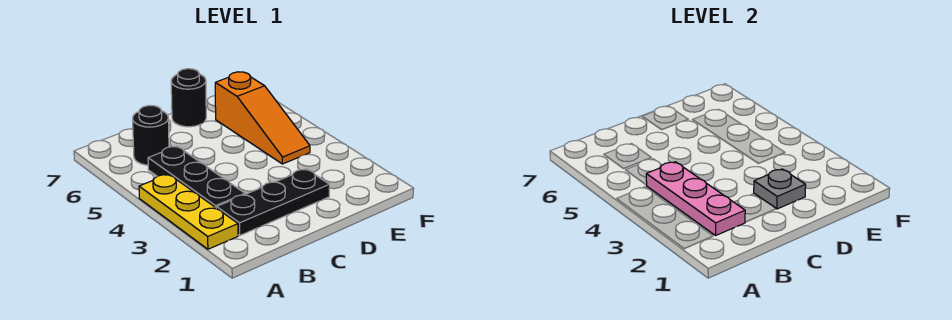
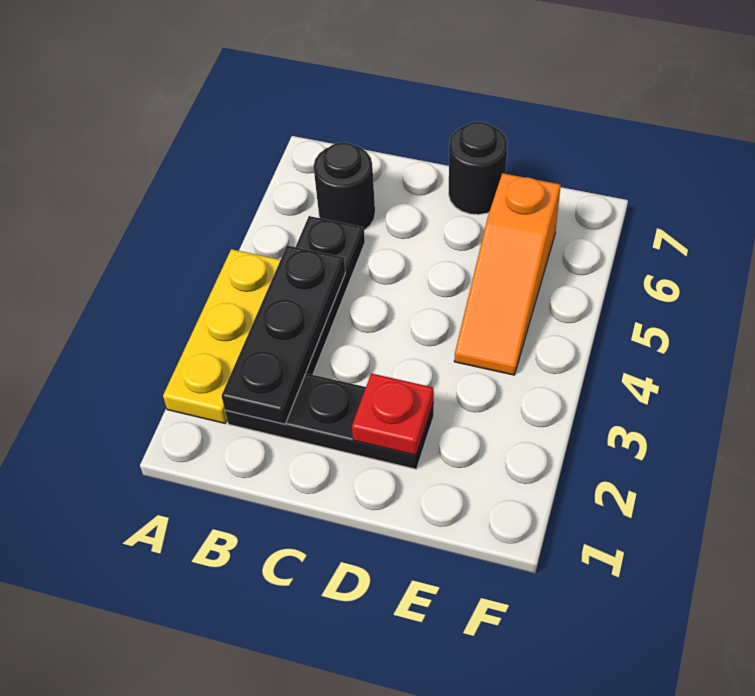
pink 1x3 plate [646,162,745,235] -> black 1x3 plate [222,246,345,424]
grey 1x1 plate [754,169,806,209] -> red 1x1 plate [352,373,434,455]

